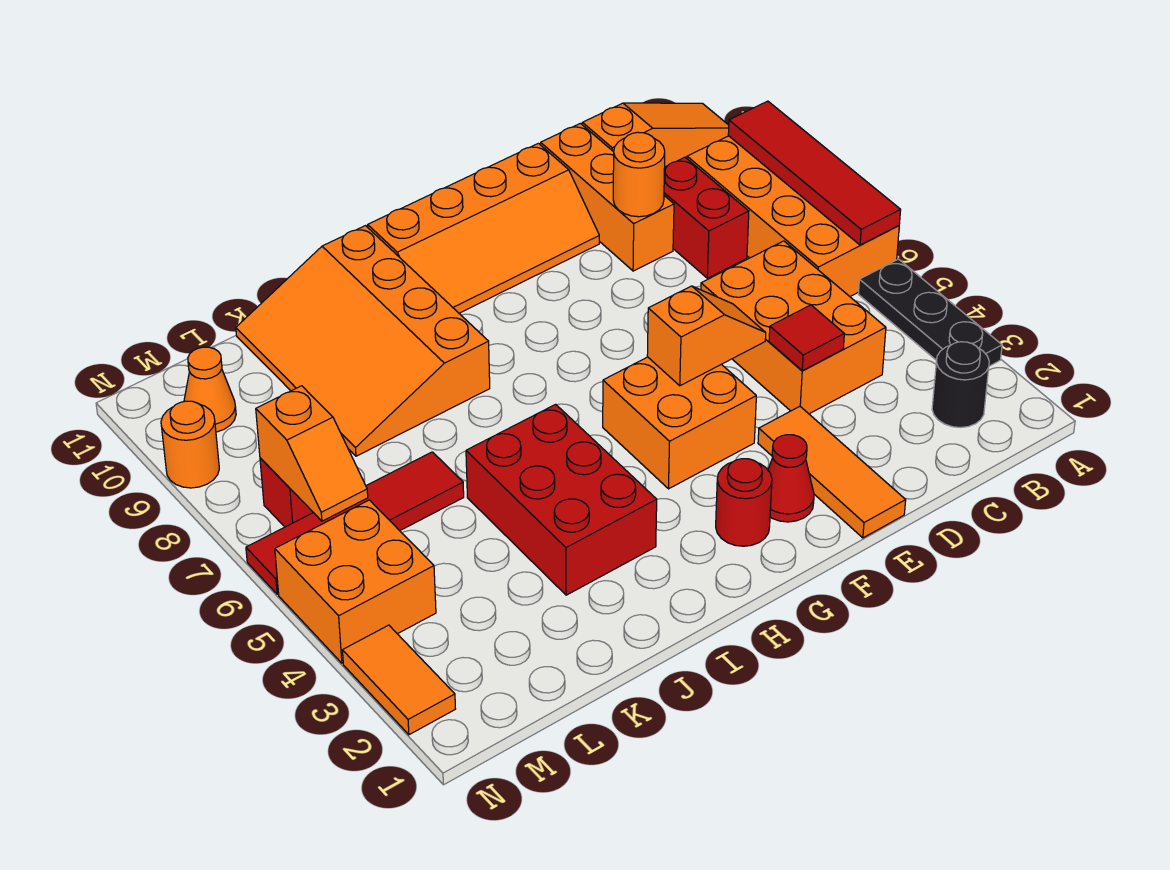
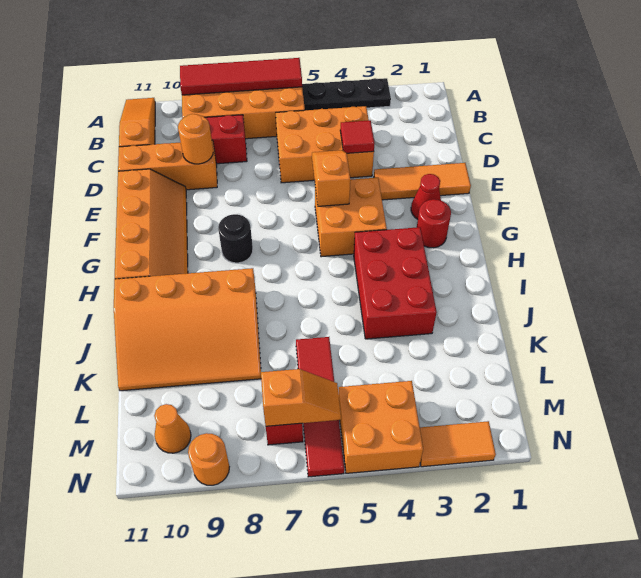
black 1x1 round brick [932,342,989,428] -> black 1x1 round brick moved to [218,214,253,263]
red 2x3 brick [466,404,657,595] -> red 2x3 brick turned to [354,227,437,339]

